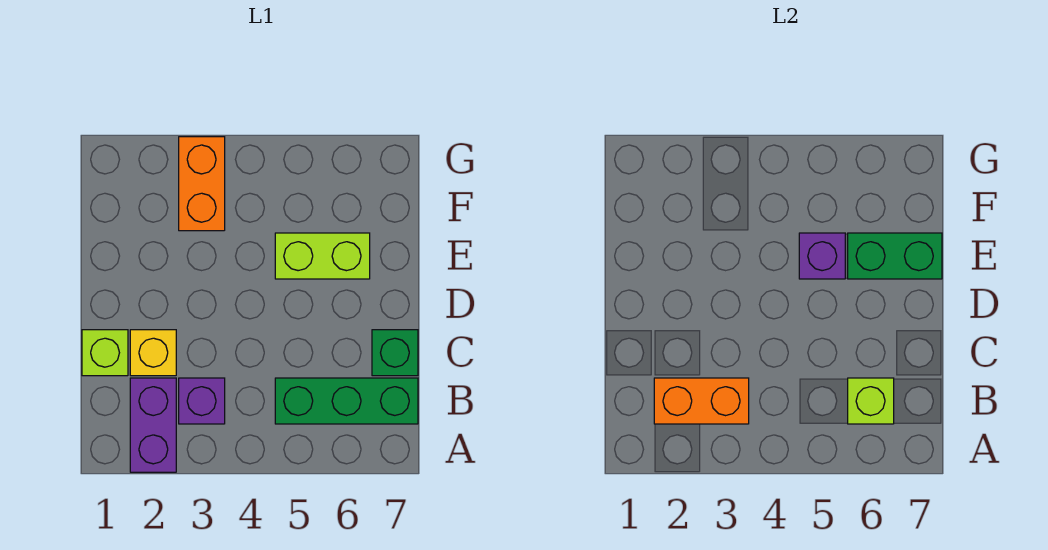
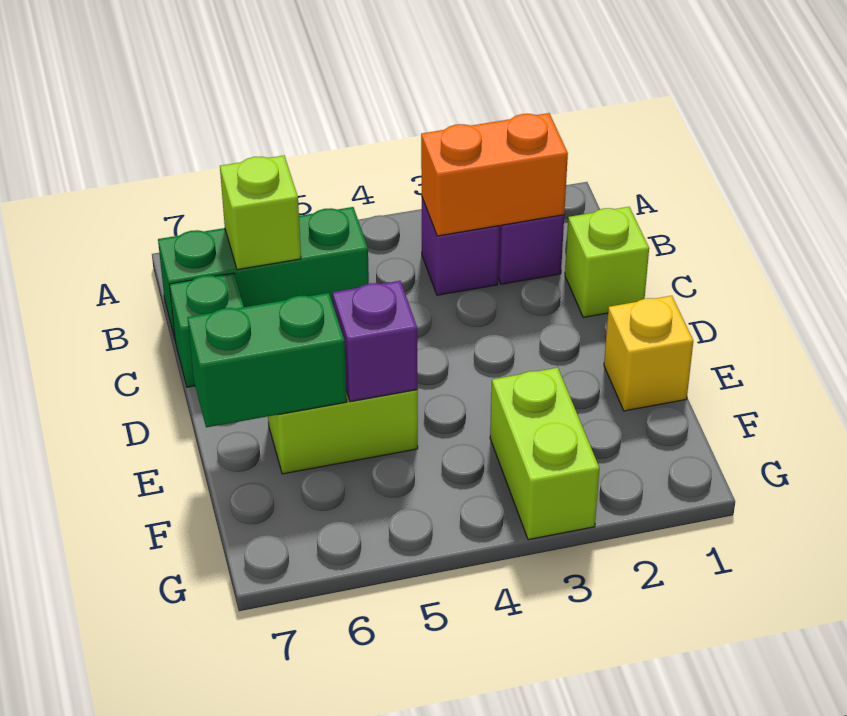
yellow 1x1 brick [130,330,176,376] -> yellow 1x1 brick moved to [604,296,693,411]
orange 1x2 brick [179,137,225,231] -> lime 1x2 brick [490,368,600,540]

